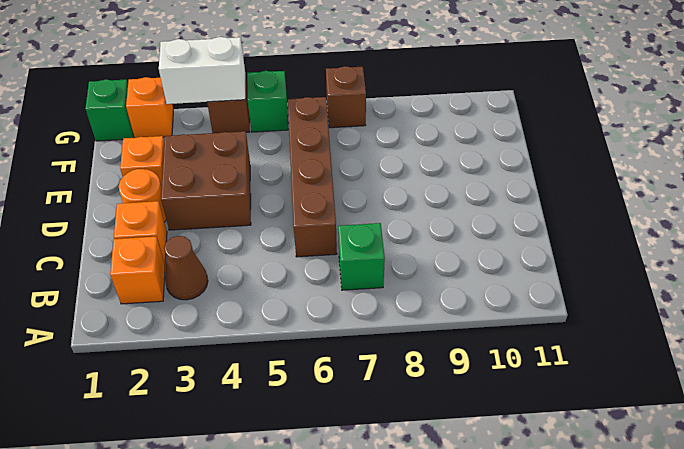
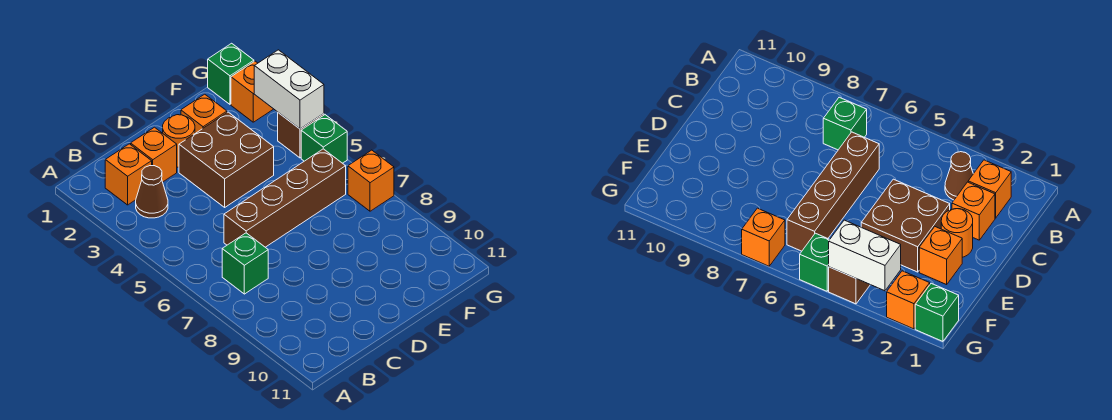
brown 1x1 brick [326,66,366,128] -> orange 1x1 brick [348,150,394,211]

